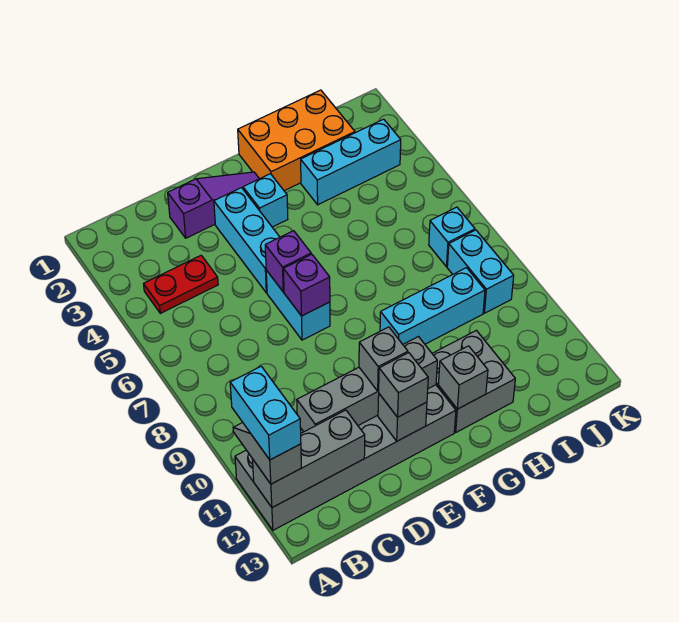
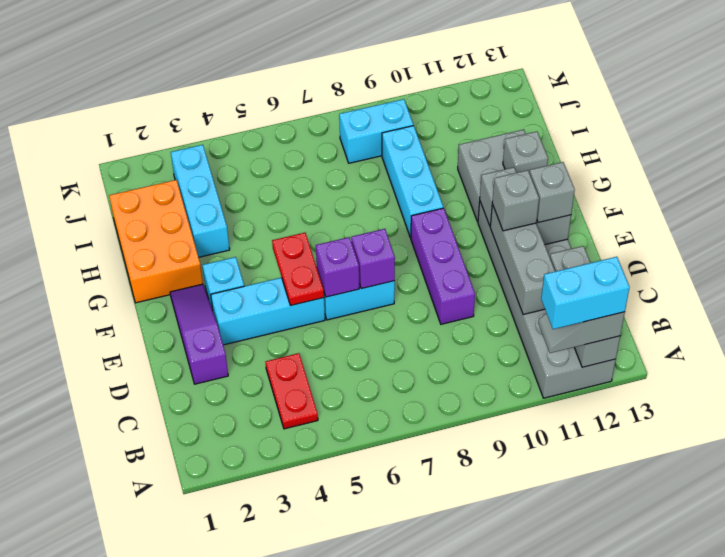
none -> purple 1x3 brick [411,208,475,324]
none -> red 1x2 plate [272,233,324,306]
cyan 1x1 brick [429,207,475,267] -> none

